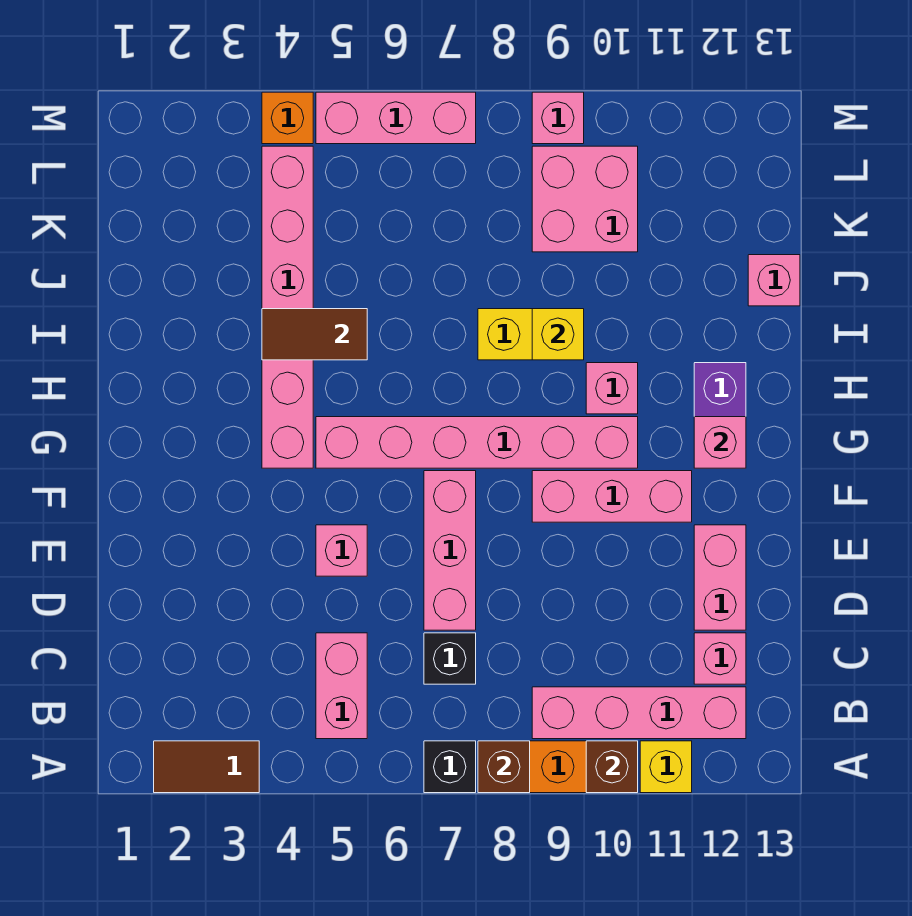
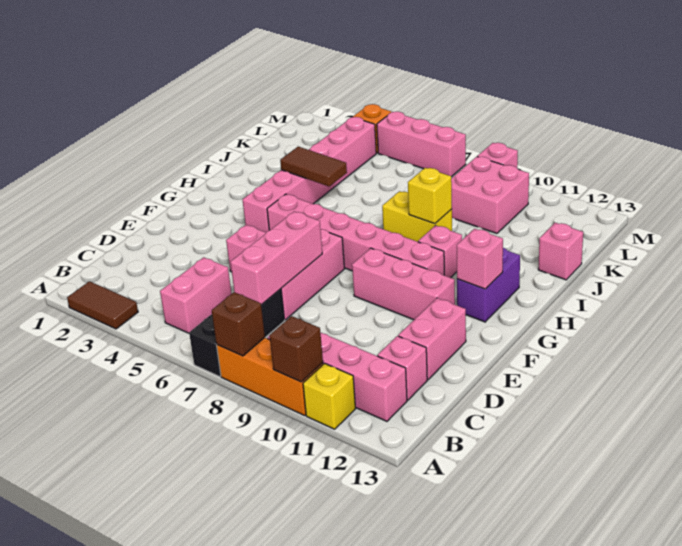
none -> pink 1x3 brick [231,211,322,305]

